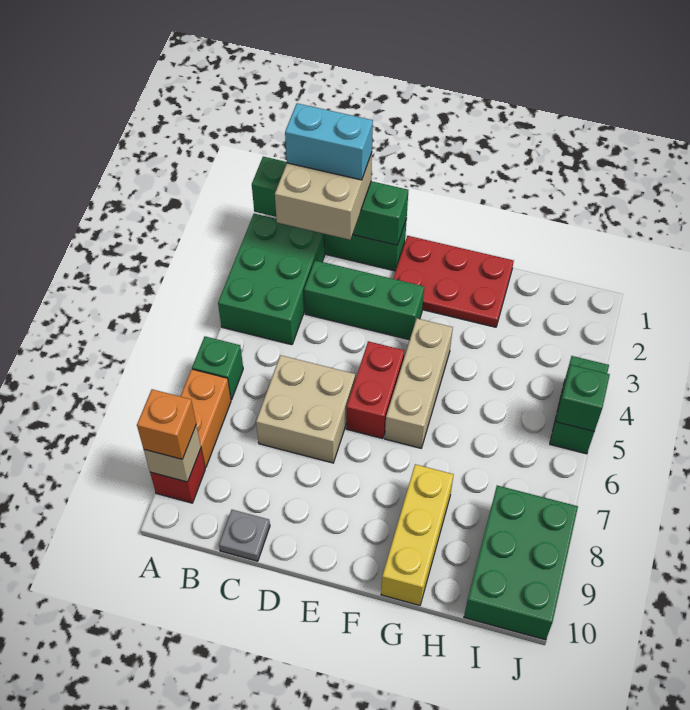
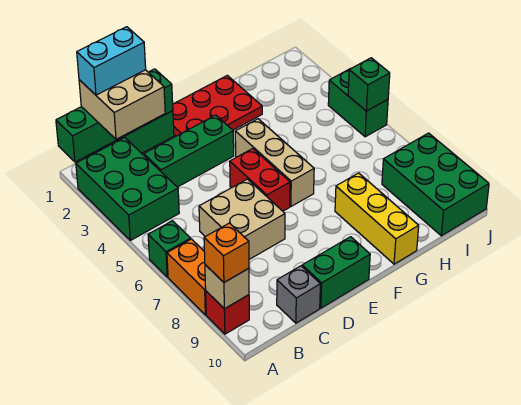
grey 1x1 plate [219,510,270,561] -> grey 1x1 brick [277,266,320,323]
none -> green 1x2 brick [302,237,370,308]

